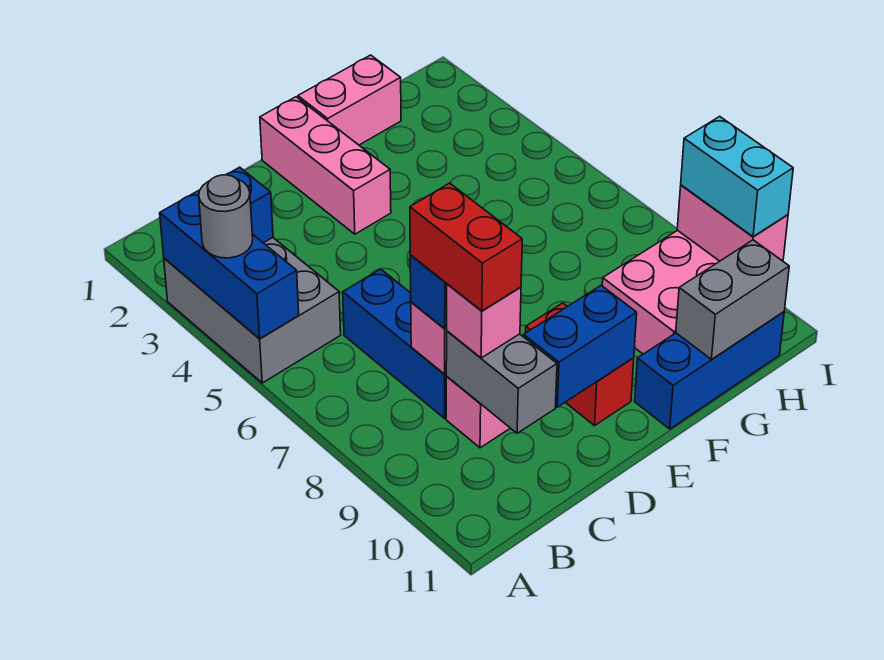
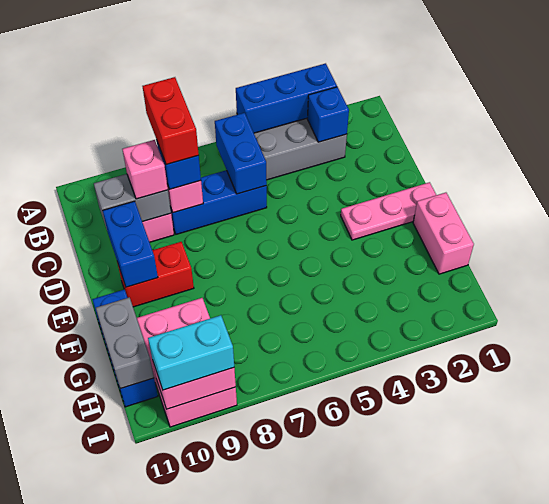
grey 1x1 round brick [199,175,253,258] -> none
none -> blue 1x2 brick [215,113,267,194]
red 1x2 brick [410,183,522,311] -> red 1x2 brick turned to [142,77,199,165]
pink 1x3 brick [260,97,391,234] -> pink 1x3 plate [341,182,436,240]

